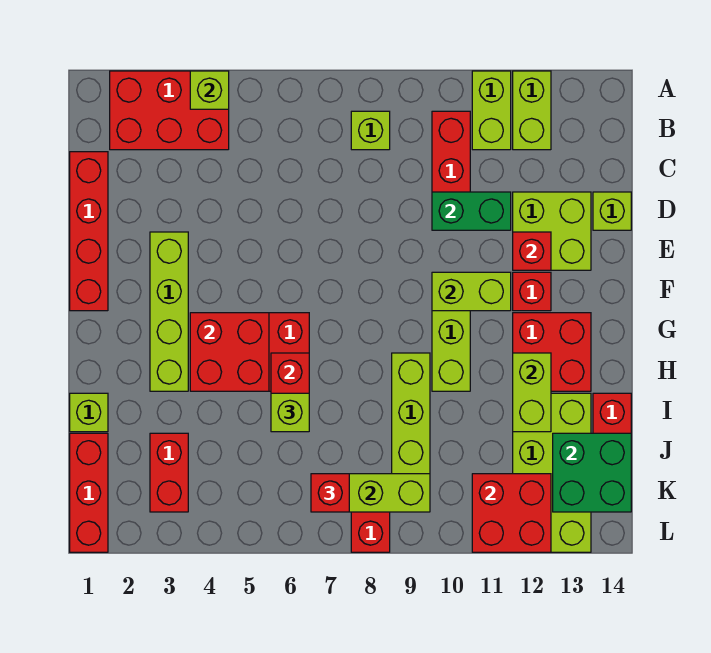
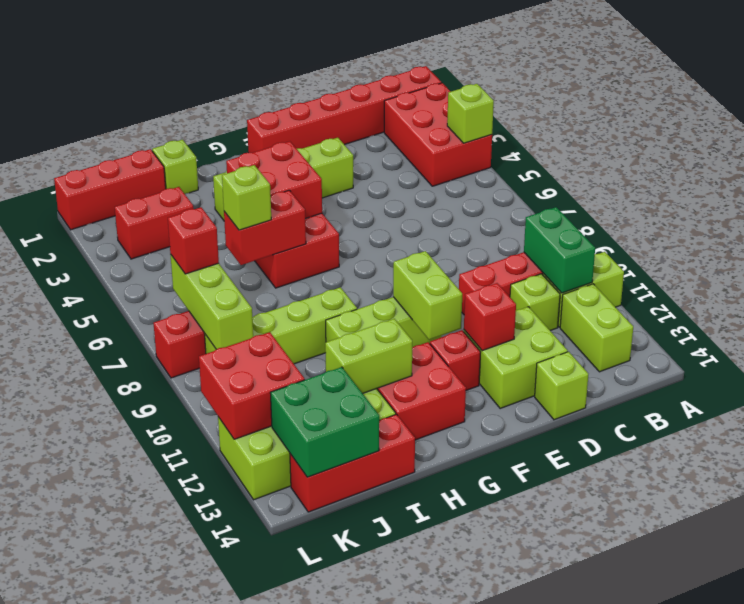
lime 1x2 brick [513,71,551,150] -> lime 1x2 brick turned to [560,284,633,372]
lime 1x1 brick [351,111,390,150] -> lime 1x1 brick moved to [510,274,560,331]
red 1x4 brick [70,152,108,311] -> red 1x6 brick [247,66,442,153]
green 1x2 brick [432,192,511,230] -> green 1x2 brick moved to [524,207,595,293]

